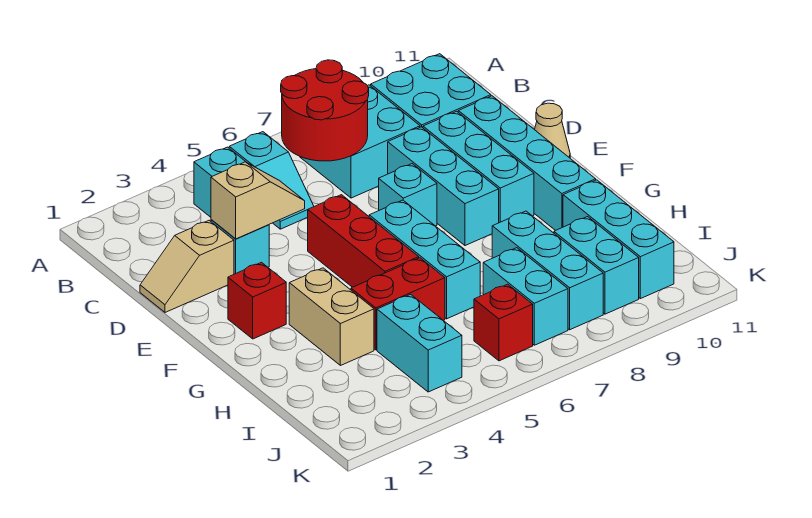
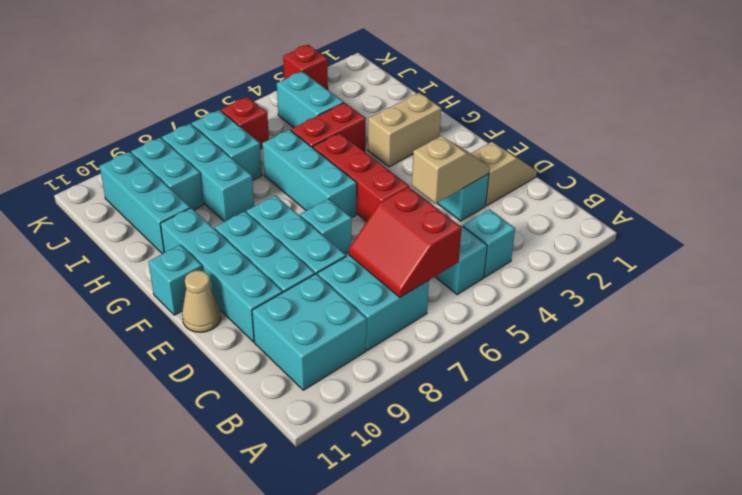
red 2x2 round brick [281,60,369,161] -> red 2x2 slope [349,187,462,298]
tan 1x2 slope [211,162,305,239] -> tan 1x2 slope turned to [412,136,490,203]
red 1x1 brick [228,262,286,339] -> red 1x1 brick moved to [283,45,328,90]
none -> cyan 1x1 brick [149,245,202,315]
tan 1x2 brick [289,268,374,366] -> tan 1x2 brick turned to [368,93,441,167]

